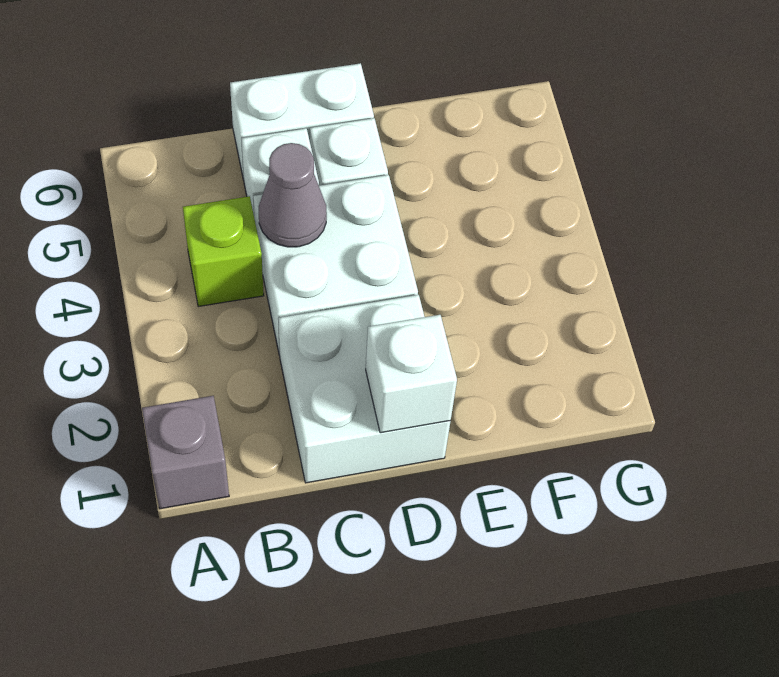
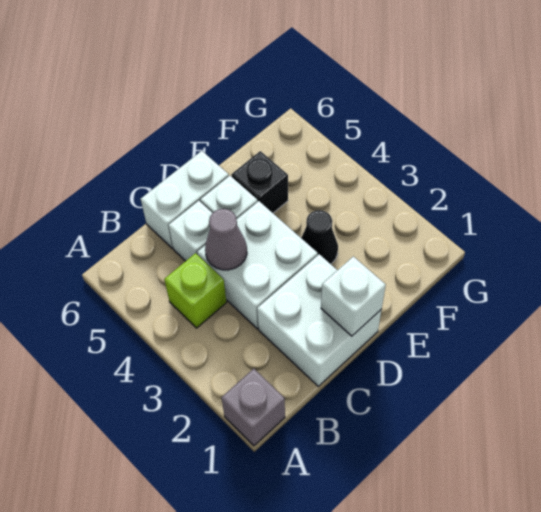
none -> black 1x1 cone [301,210,338,264]
none -> black 1x1 brick [231,151,288,213]

